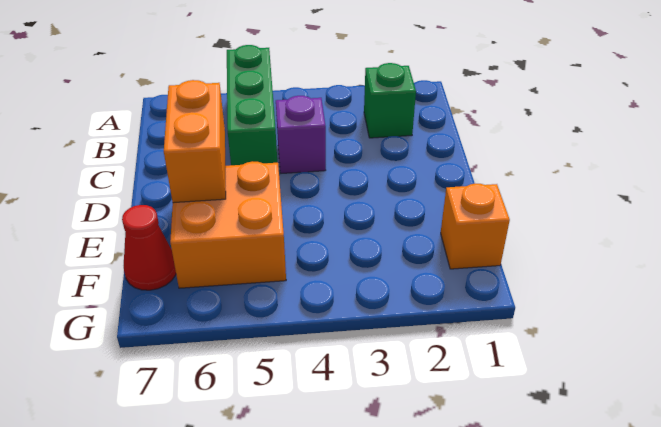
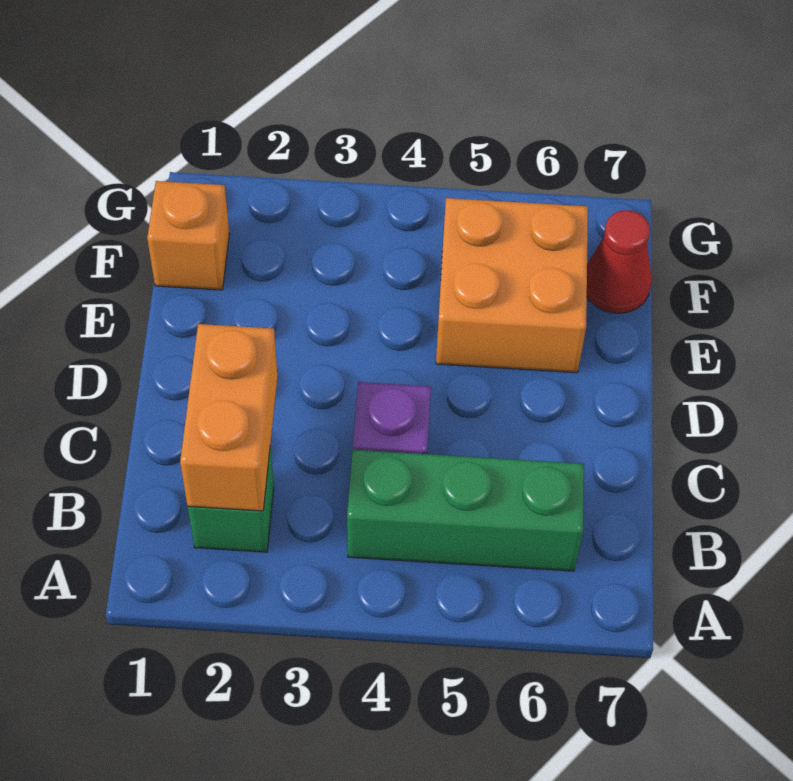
green 1x3 brick [227,45,277,165] -> green 1x3 brick turned to [347,450,584,571]
orange 1x2 brick [164,80,226,203] -> orange 1x2 brick moved to [180,324,277,511]

